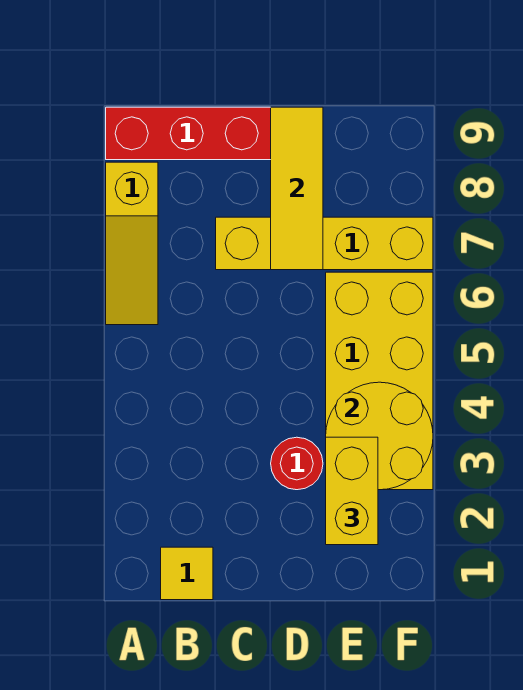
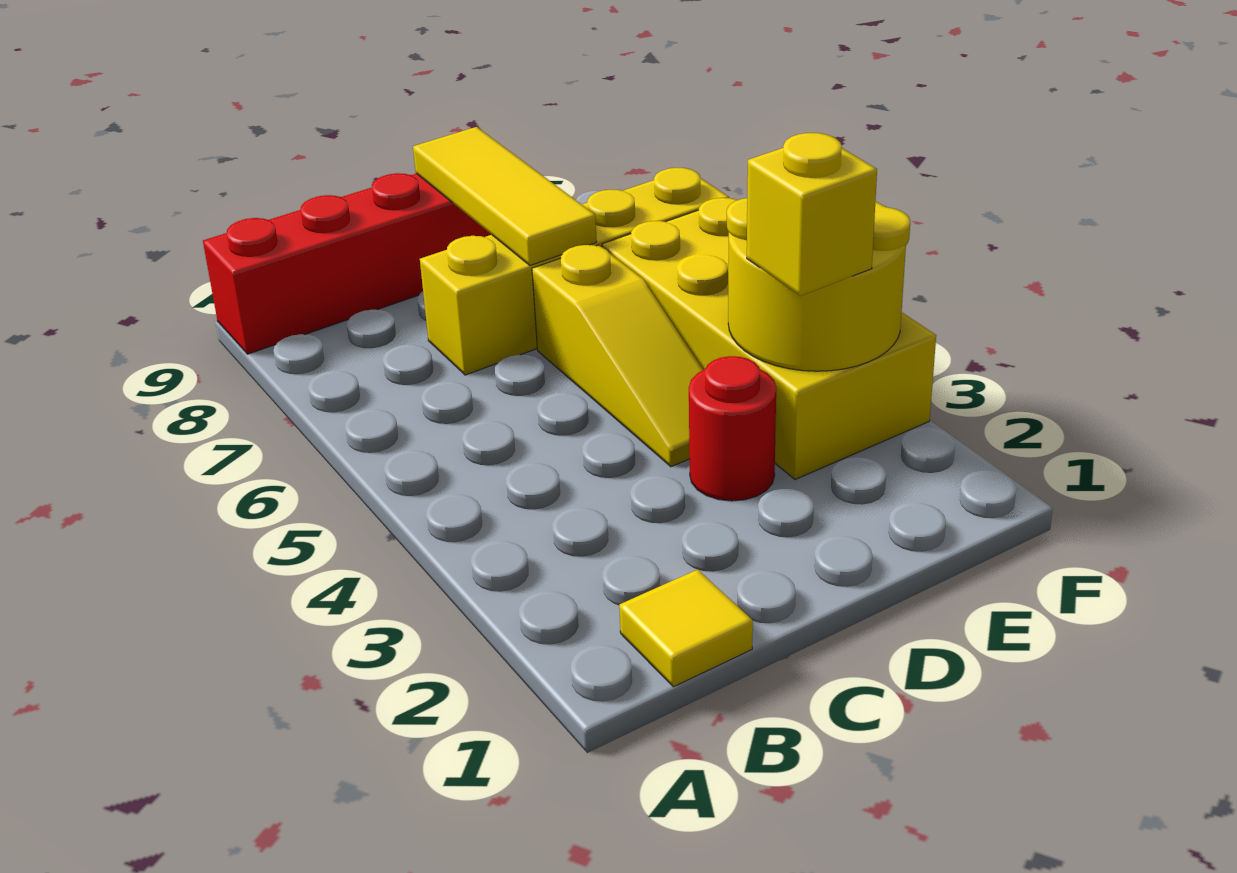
yellow 1x3 slope [106,162,158,325] -> yellow 1x3 slope moved to [532,245,704,467]
yellow 1x2 brick [326,437,378,545] -> yellow 1x1 brick [747,133,877,296]

